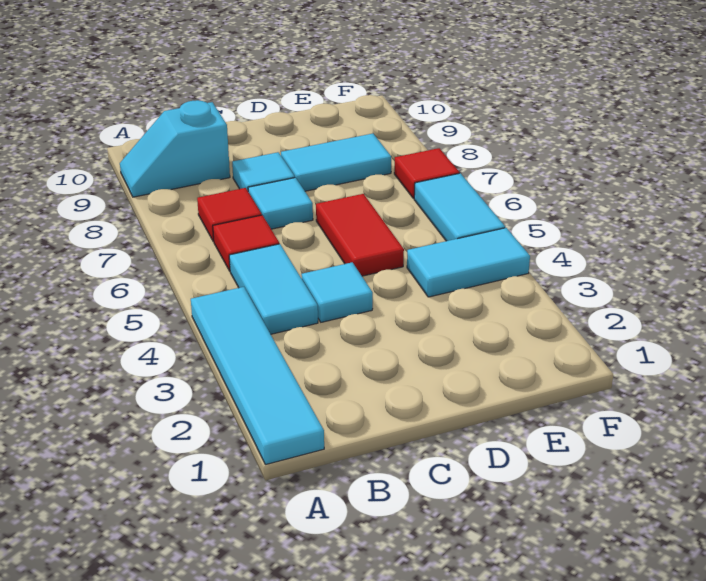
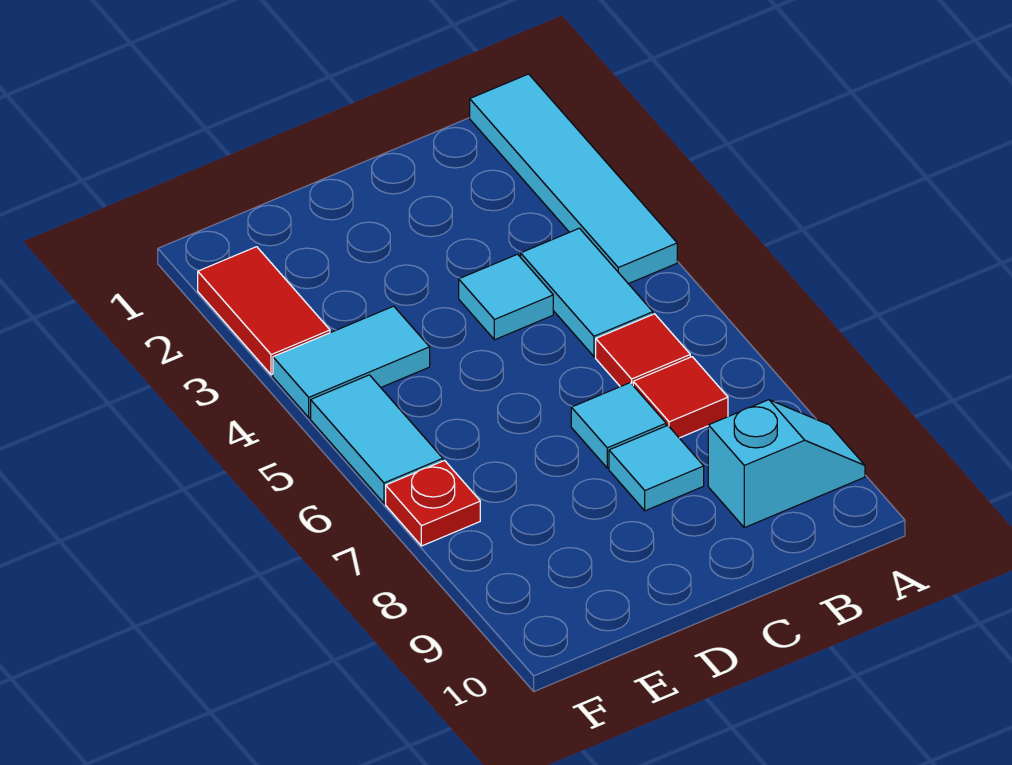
red 1x2 tile [316,194,404,276] -> red 1x2 tile moved to [198,247,330,375]
cyan 1x2 tile [281,134,391,191] -> none
red 1x1 tile [394,148,459,199] -> red 1x1 plate [386,461,480,546]

